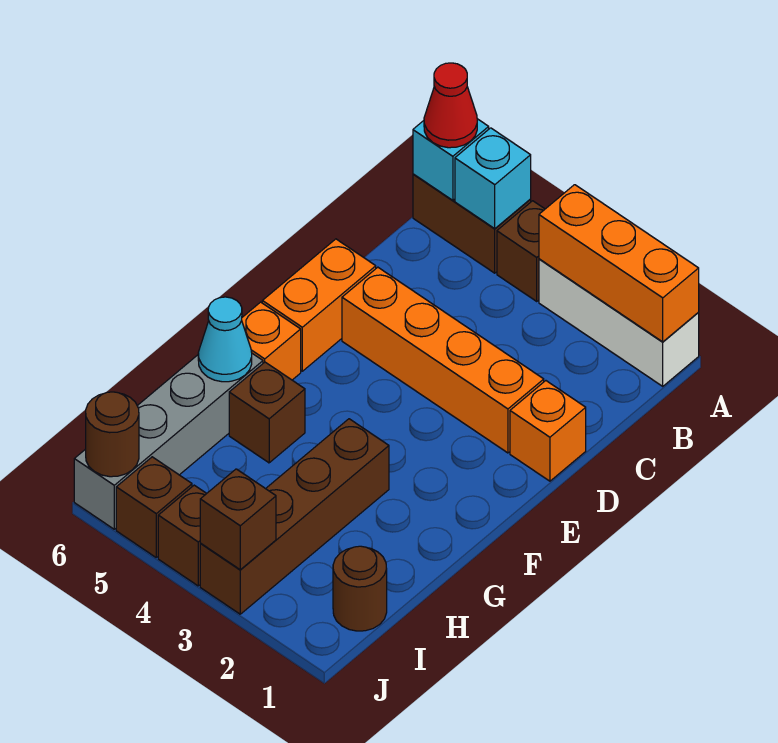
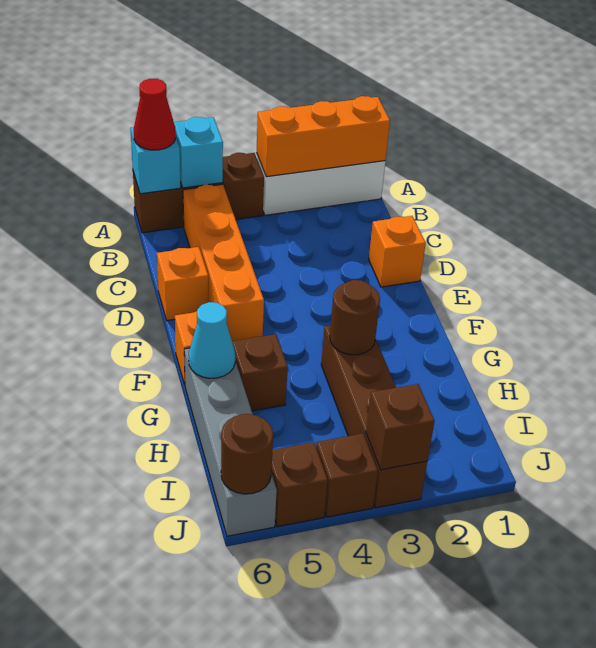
orange 1x4 brick [342,267,544,453] -> orange 1x4 brick turned to [183,184,264,341]
orange 1x2 brick [262,239,376,371] -> orange 1x1 brick [157,247,208,320]
brown 1x1 round brick [333,546,387,631] -> brown 1x1 round brick moved to [330,280,380,355]

